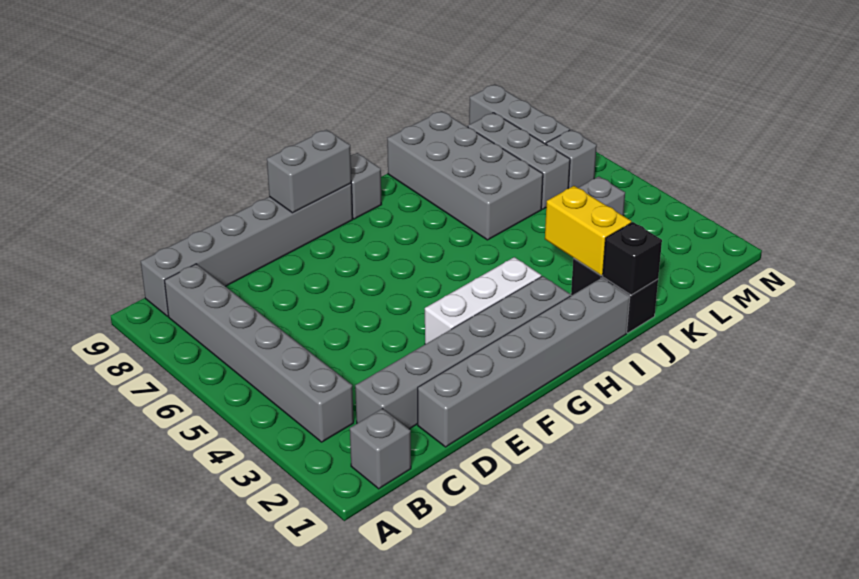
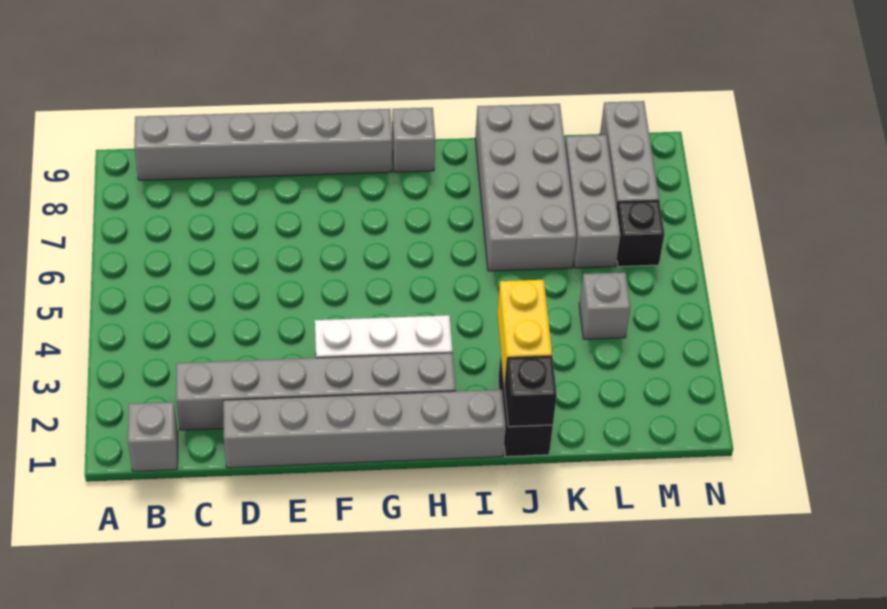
grey 1x6 brick [164,264,354,442] -> none
grey 1x2 brick [267,130,351,213] -> none
grey 1x1 brick [546,130,597,188] -> black 1x1 brick [617,201,664,267]

